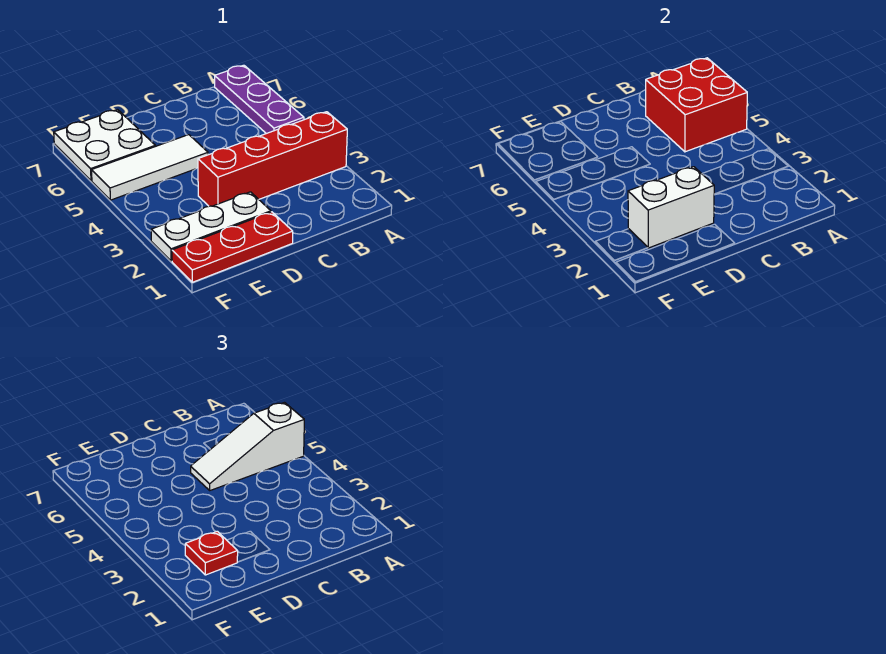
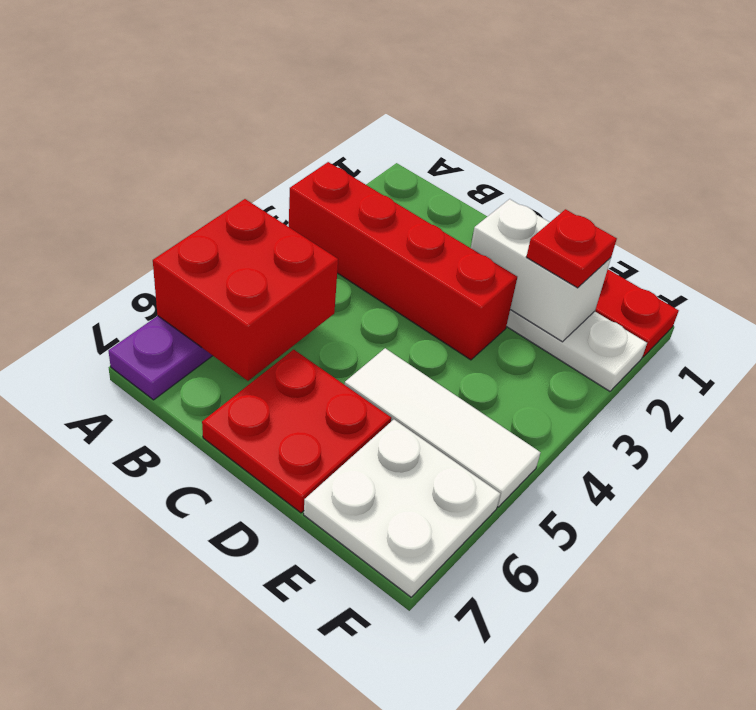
white 1x3 slope [191,403,304,490] -> none
none -> red 2x2 plate [202,350,391,513]

